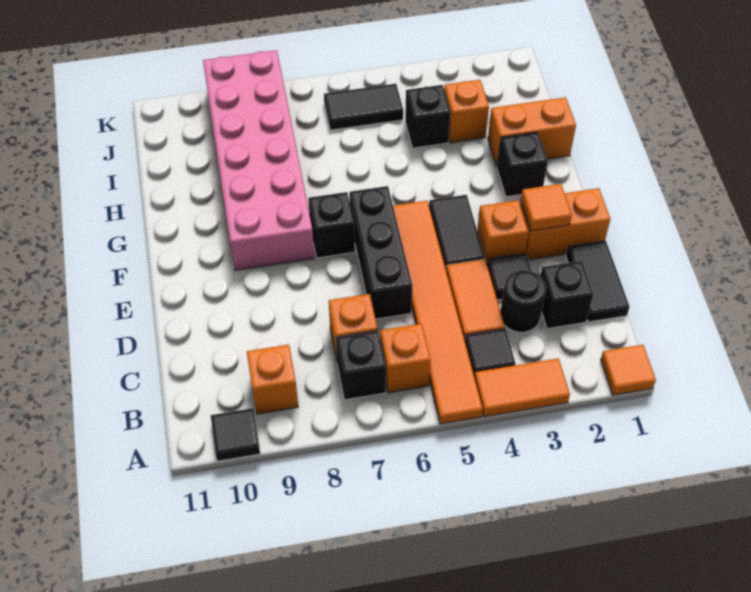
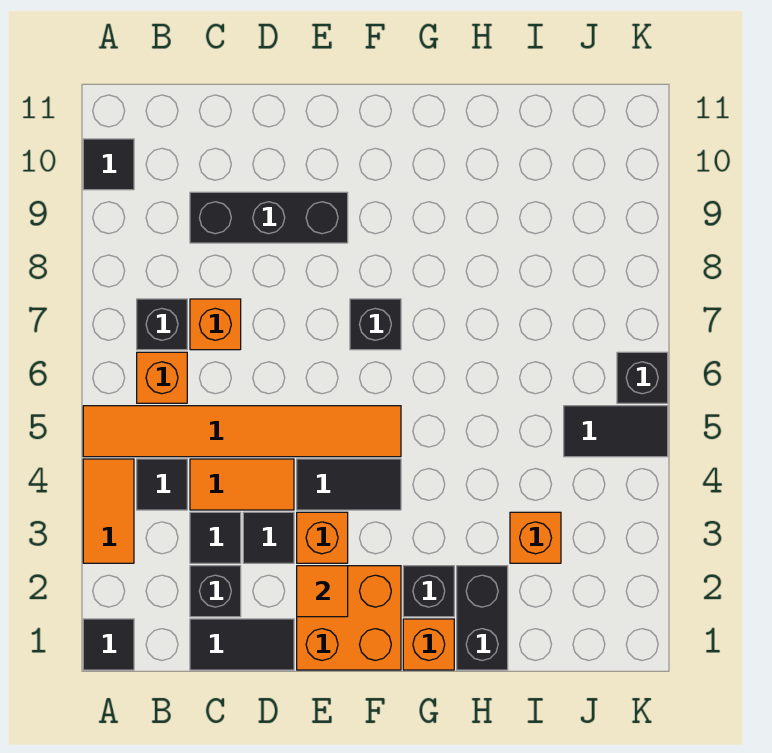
orange 1x1 tile [601,345,656,395] -> black 1x1 tile [83,619,134,670]
orange 1x1 brick [247,345,298,414] -> orange 1x1 brick moved to [403,619,454,670]
black 1x1 round brick [500,270,546,332] -> black 1x1 tile [190,512,241,563]
black 1x3 brick [349,186,412,319] -> black 1x3 brick moved to [190,192,348,243]
orange 1x2 brick [520,188,610,260] -> orange 2x2 brick [297,566,401,670]
pink 2x6 brick [203,50,314,270] -> none
orange 1x2 brick [488,97,576,166] -> black 1x2 brick [457,566,508,670]
black 1x1 brick [405,85,450,148] -> black 1x1 brick moved to [617,352,668,403]
black 1x2 tile [324,84,403,130] -> black 1x2 tile turned to [564,406,668,457]

